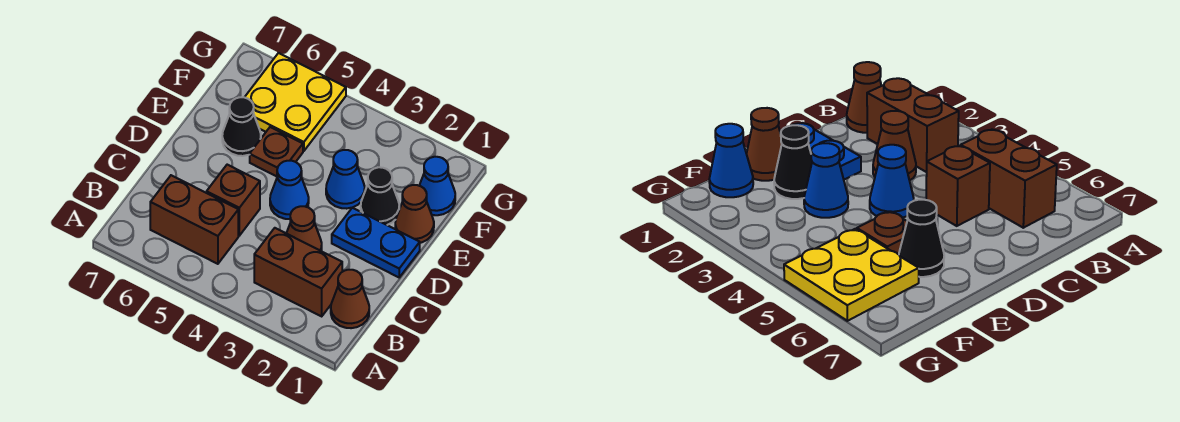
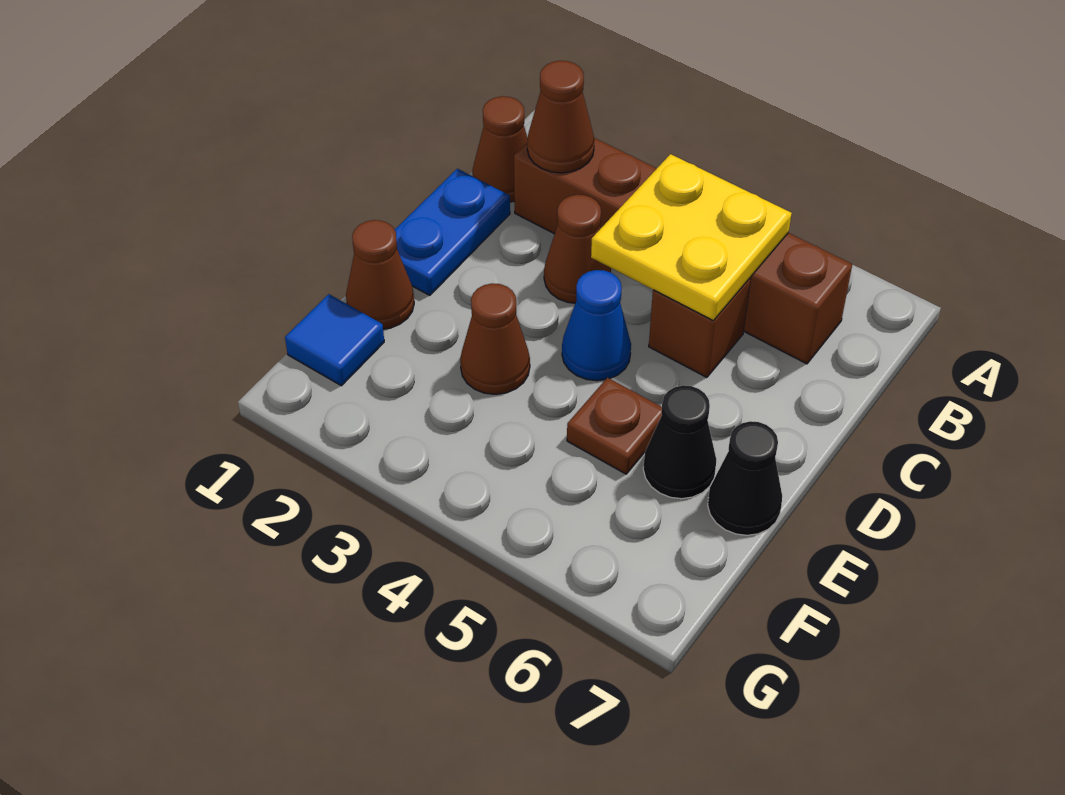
none -> brown 1x1 cone [527,61,594,173]
blue 1x2 plate [332,208,420,277] -> blue 1x2 plate turned to [395,169,510,295]
black 1x1 cone [361,167,399,225] -> black 1x1 cone moved to [708,421,782,535]
blue 1x1 cone [326,150,365,209] -> brown 1x1 cone [460,283,530,394]
blue 1x1 cone [419,157,455,215] -> blue 1x1 tile [285,294,384,386]
yellow 2x2 plate [245,53,346,151] -> yellow 2x2 plate moved to [591,154,792,320]

